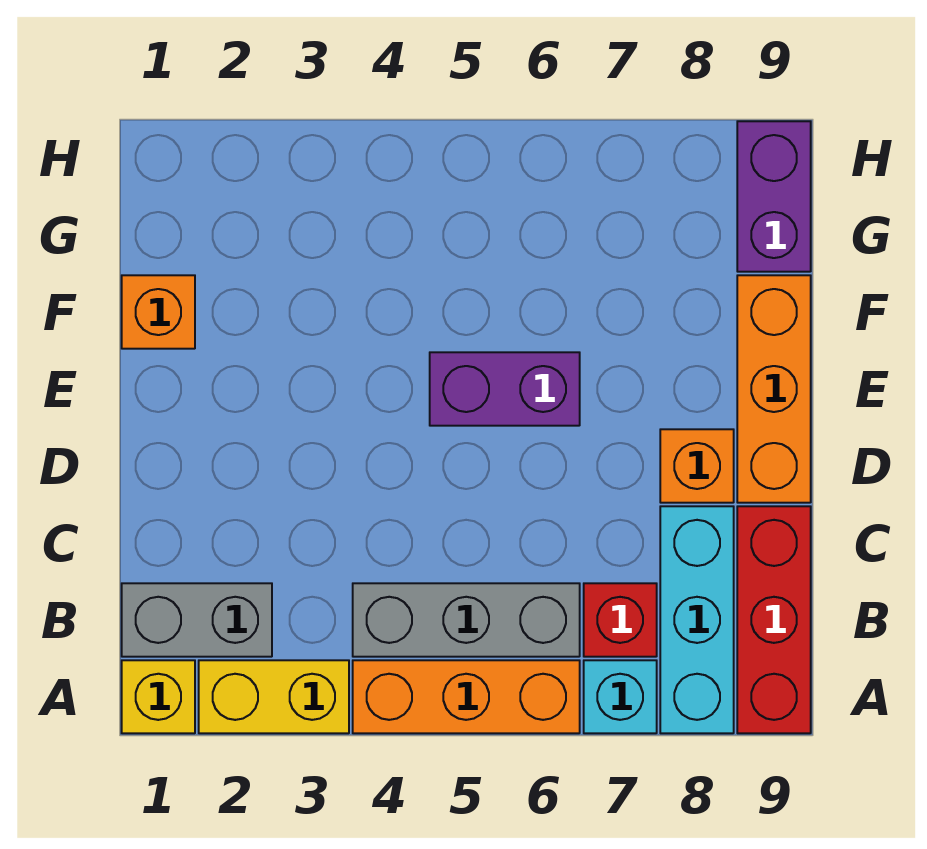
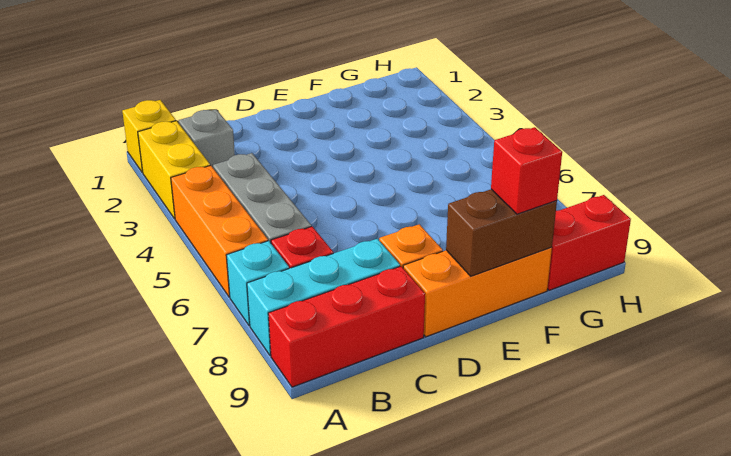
grey 1x2 brick [122,583,272,657] -> grey 1x1 brick [179,109,235,167]
purple 1x2 brick [430,352,580,426] -> none
none -> brown 1x2 brick [446,189,557,276]
orange 1x1 brick [122,275,195,349] -> none
none -> red 1x1 brick [491,127,562,214]
purple 1x2 brick [737,121,811,272] -> red 1x2 brick [547,195,631,290]

